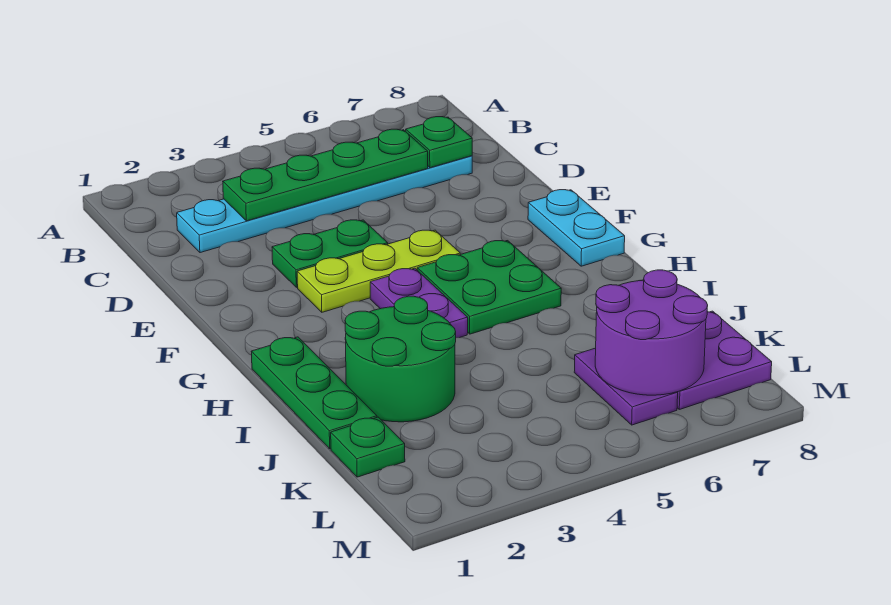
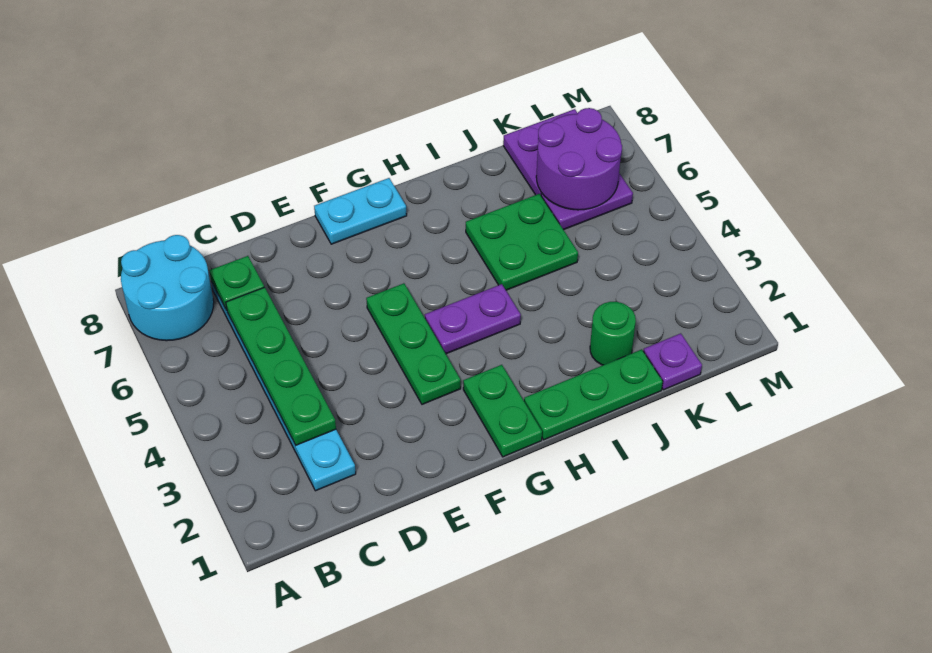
none -> cyan 2x2 round brick [121,235,214,341]
green 1x2 plate [272,220,388,287] -> green 1x2 plate moved to [463,365,542,457]
lime 1x3 plate [297,230,460,312] -> green 1x3 plate [366,283,461,404]
green 2x2 plate [417,241,561,334] -> green 2x2 plate moved to [466,194,578,290]
green 2x2 round brick [345,296,456,422] -> green 1x1 round brick [590,302,636,365]
green 1x1 plate [331,417,405,477] -> purple 1x1 plate [643,333,702,390]

